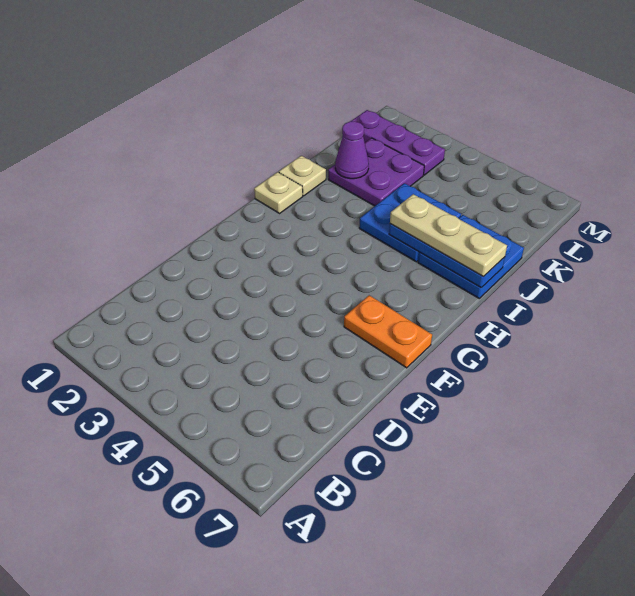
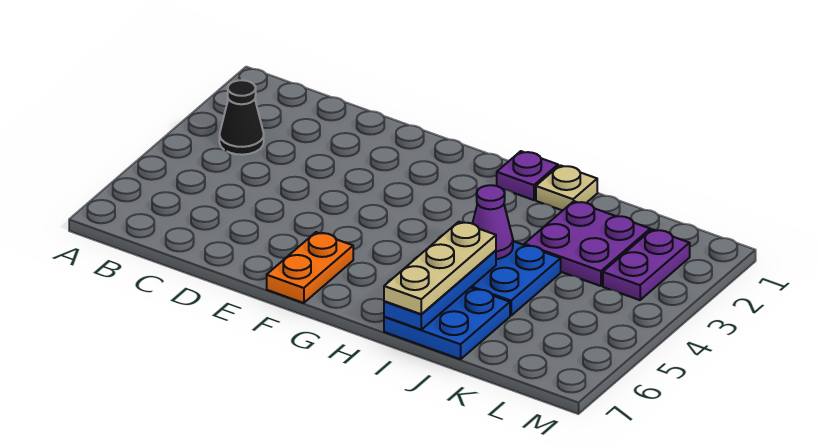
none -> black 1x1 cone [219,80,264,155]
tan 1x1 plate [254,172,303,213] -> purple 1x1 plate [497,151,558,200]
purple 1x1 cone [335,121,369,179] -> purple 1x1 cone moved to [472,185,513,259]
purple 1x3 plate [350,110,445,175] -> purple 1x2 plate [603,229,690,300]

